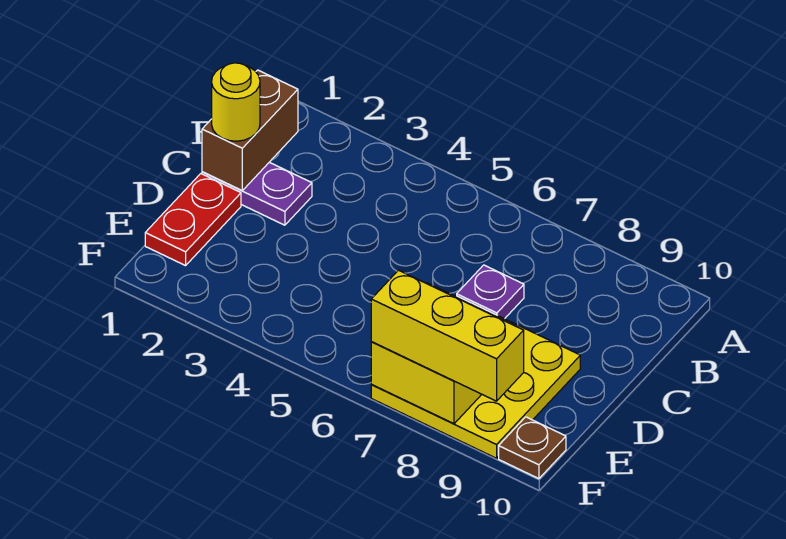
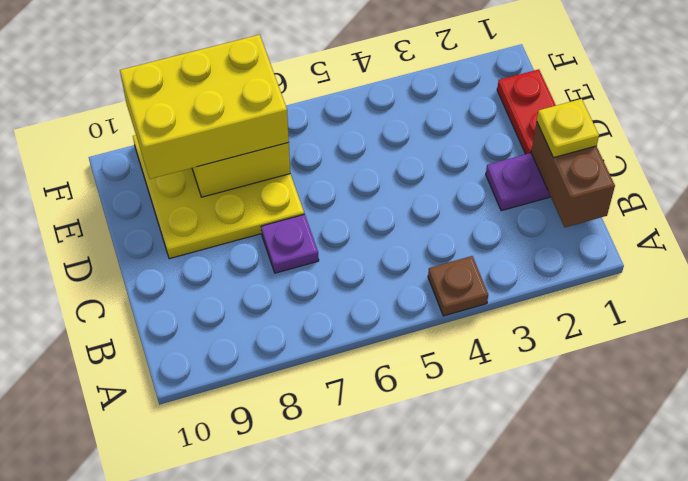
yellow 1x1 round brick [212,63,260,141] -> yellow 1x1 plate [537,99,599,158]
yellow 1x3 brick [371,270,524,401] -> yellow 2x3 brick [120,35,289,179]
brown 1x1 plate [499,417,566,479] -> brown 1x1 plate moved to [428,256,488,316]

